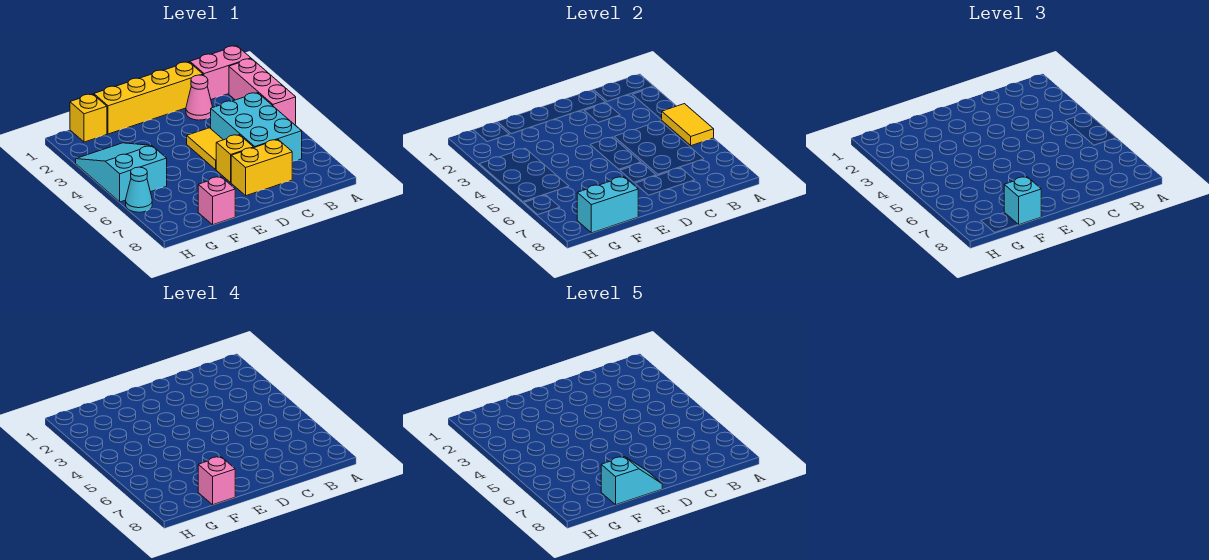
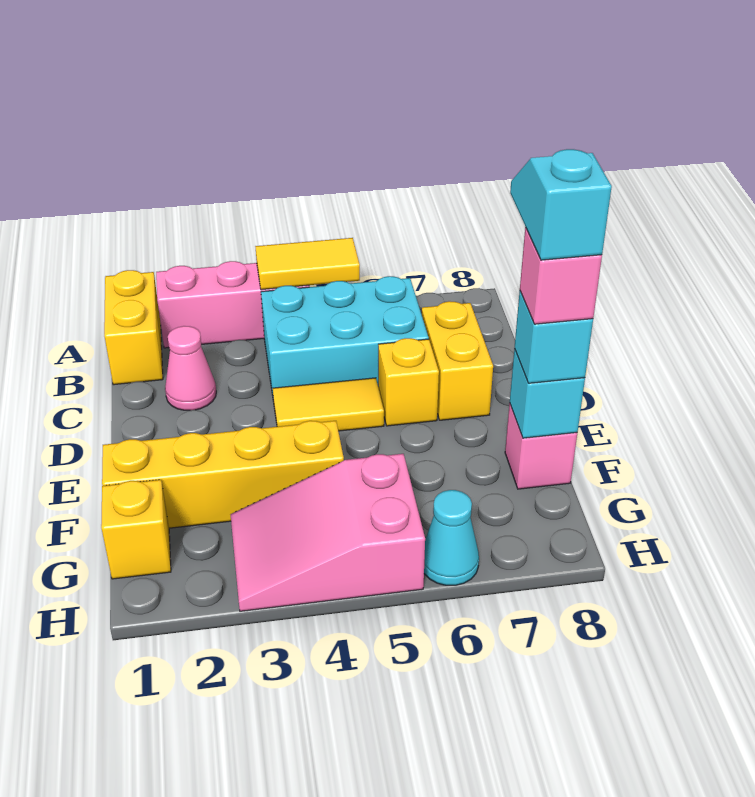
pink 1x2 brick [190,46,251,99] -> yellow 1x2 brick [104,270,163,385]
yellow 1x4 brick [94,62,203,134] -> yellow 1x4 brick turned to [102,421,344,528]
cyan 1x2 brick [577,177,638,233] -> cyan 1x1 brick [510,349,585,438]
cyan 2x3 slope [76,143,167,202] -> pink 2x3 slope [231,454,425,611]

